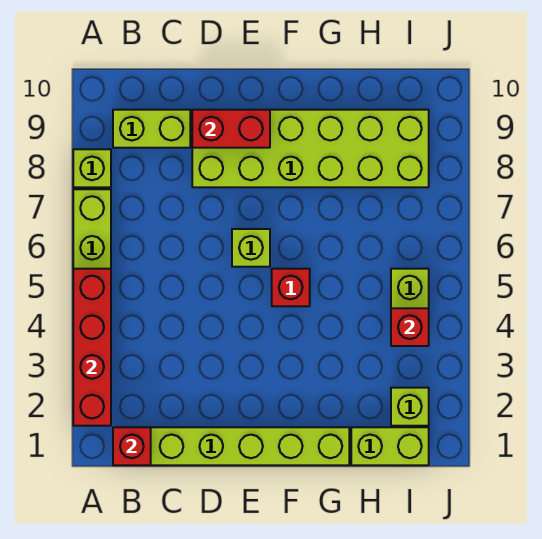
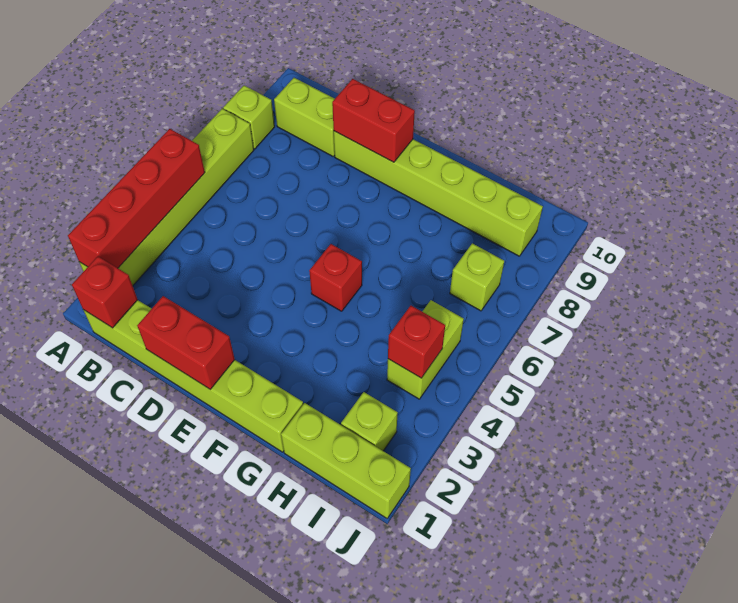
none -> red 1x2 brick [137,296,235,389]
lime 2x6 brick [192,110,429,187] -> lime 1x6 brick [334,131,543,256]
lime 1x1 brick [232,229,270,267] -> lime 1x1 brick moved to [450,243,504,311]
lime 1x2 brick [351,427,429,465] -> lime 1x3 brick [281,403,411,518]

